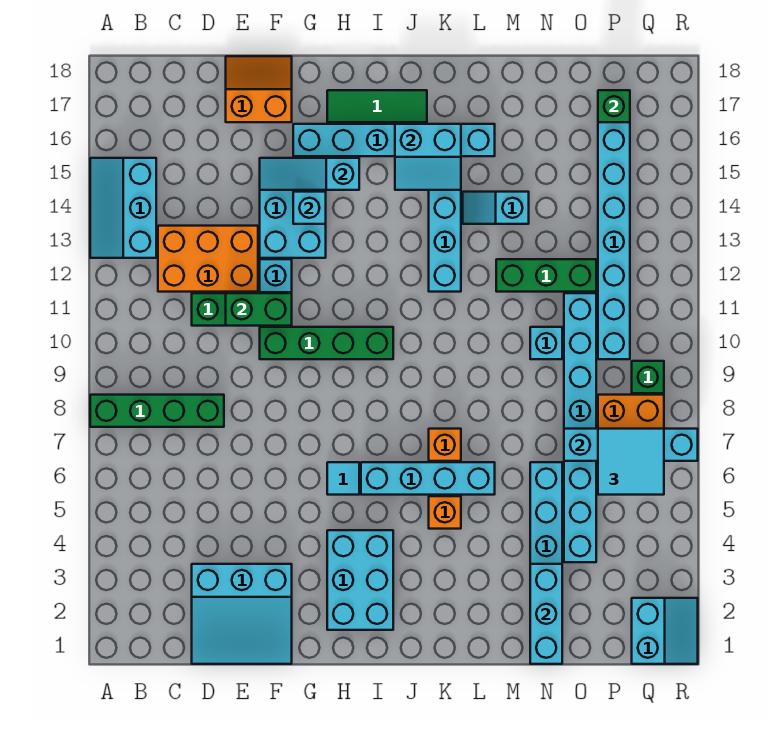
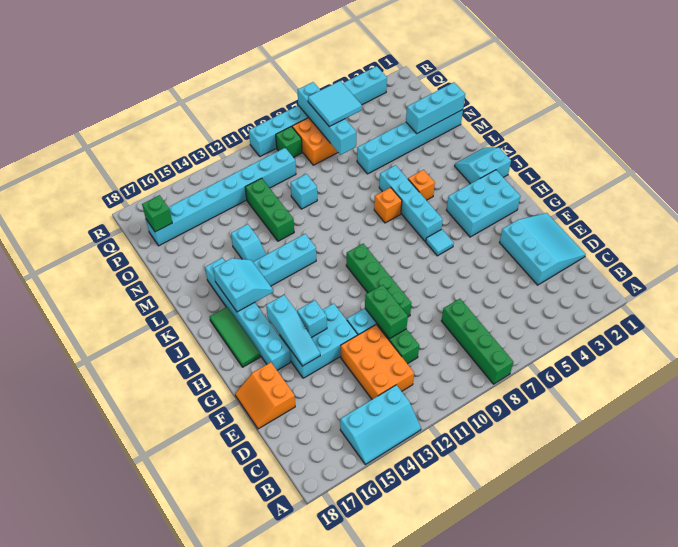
cyan 1x8 brick [564,293,596,562] -> cyan 1x8 brick moved to [249,66,387,156]
cyan 2x2 slope [632,598,698,664] -> cyan 2x2 slope moved to [455,147,511,184]

